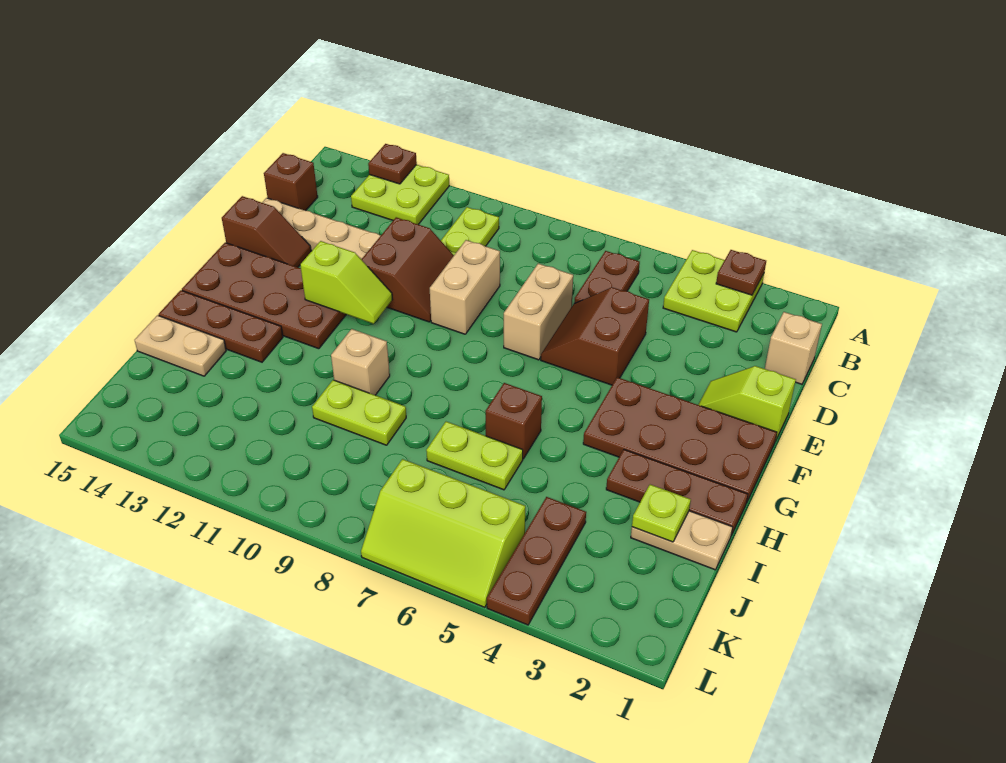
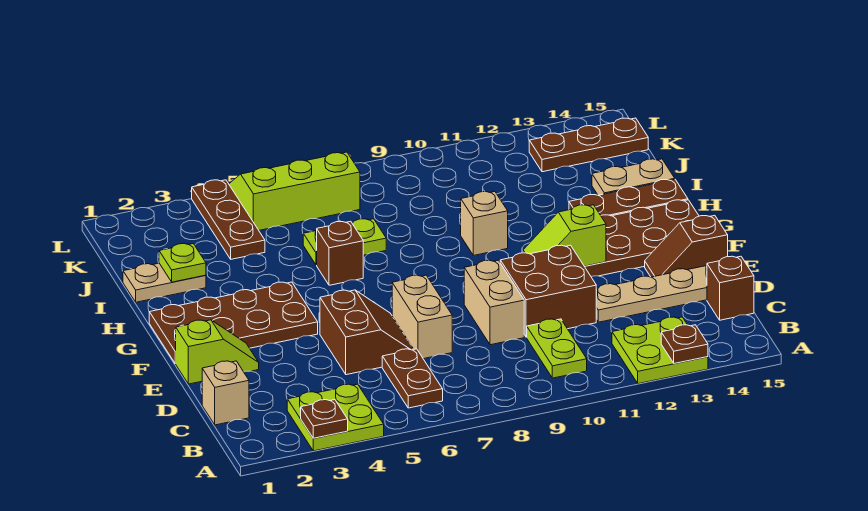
brown 2x2 slope [361,217,454,322] -> brown 2x2 brick [500,245,596,337]
brown 1x3 plate [606,450,748,535] -> brown 1x3 plate moved to [529,118,648,172]
lime 1x2 plate [312,380,406,445] -> none

